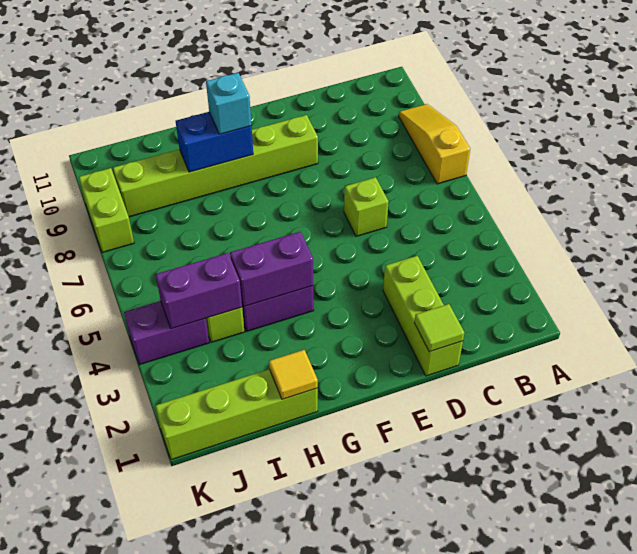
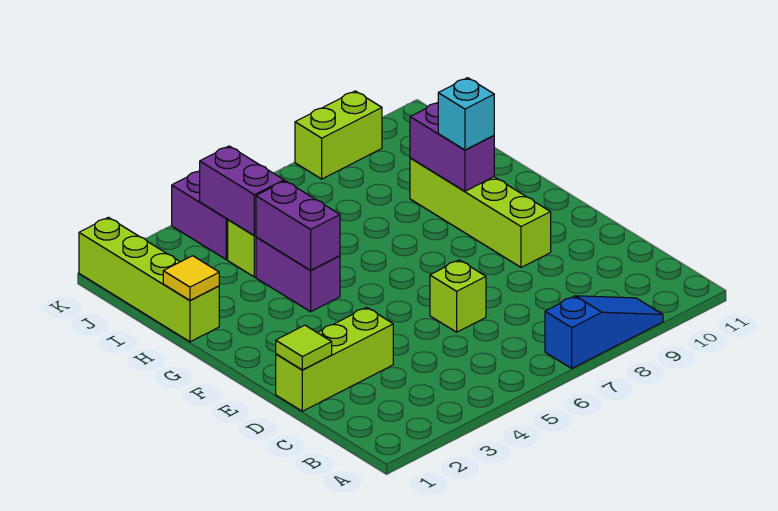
yellow 1x3 slope [399,104,470,184] -> blue 1x3 slope [545,296,663,368]
lime 1x6 brick [113,115,318,217] -> lime 1x4 brick [410,158,551,267]
blue 1x2 brick [176,112,253,172] -> purple 1x2 brick [410,103,494,191]

